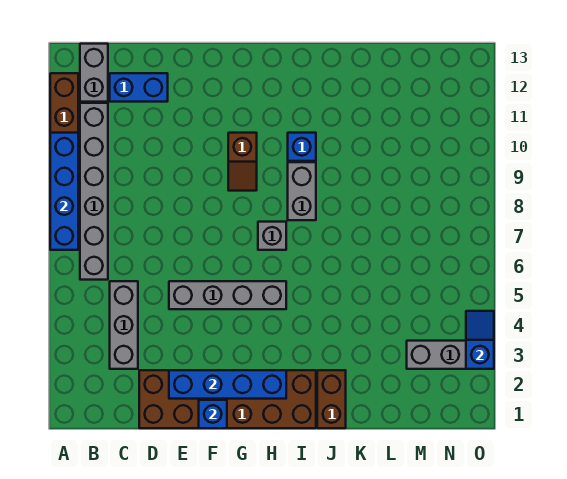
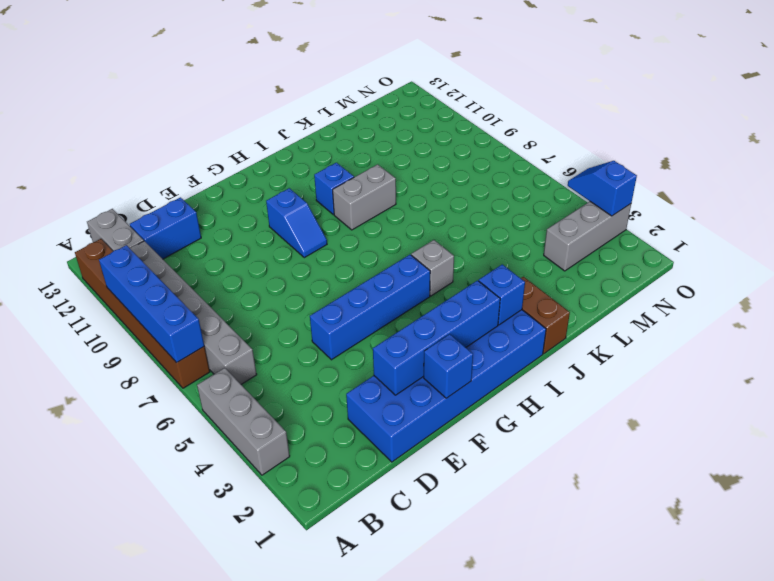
grey 1x3 brick [110,281,138,369] -> grey 1x3 brick moved to [197,368,290,475]
brown 2x6 brick [139,370,316,428] -> blue 2x6 brick [346,310,546,462]
grey 1x4 brick [169,281,286,309] -> blue 1x4 brick [310,255,430,360]
brown 1x2 slope [228,133,257,191] -> blue 1x2 slope [266,188,327,258]
grey 1x1 brick [258,222,286,250] -> grey 1x1 brick moved to [411,240,454,296]
none -> blue 1x1 brick [479,264,525,325]
grey 1x2 brick [288,162,316,220] -> grey 1x2 brick turned to [333,164,396,230]

